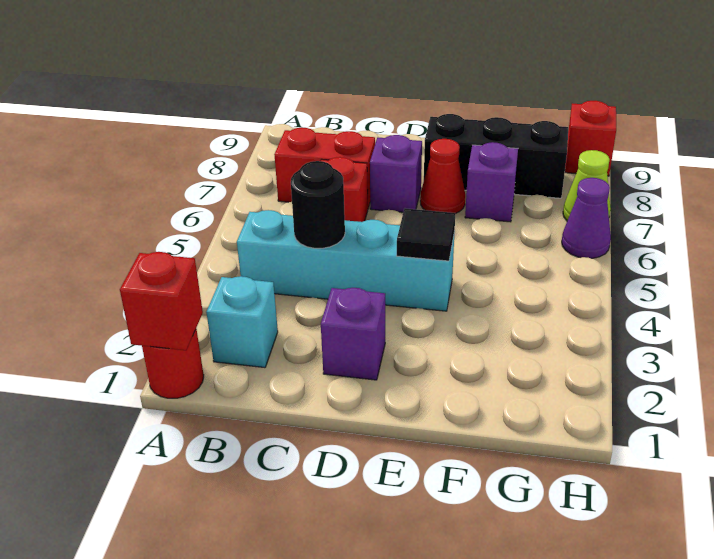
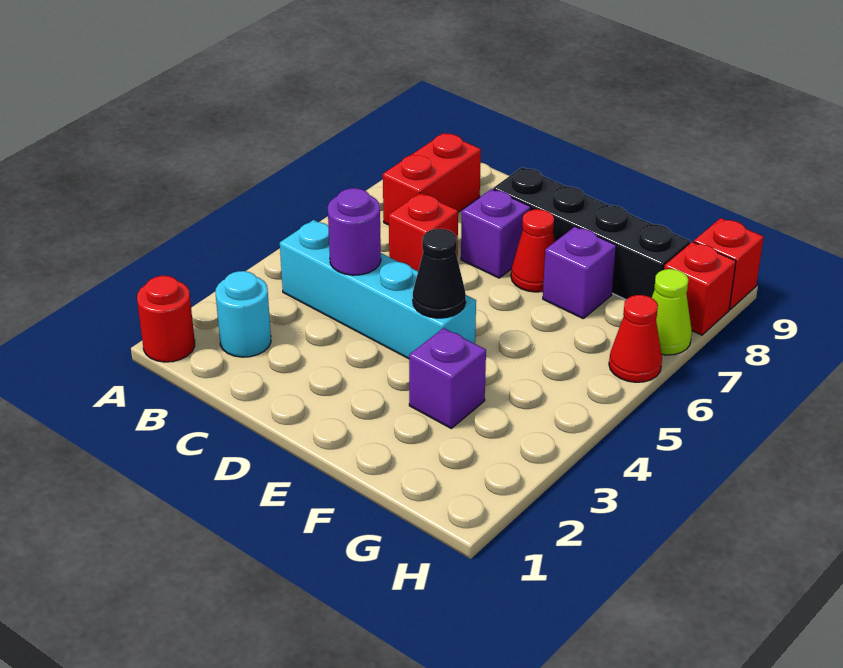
red 1x1 brick [120,252,203,350] -> red 1x1 brick moved to [664,242,736,335]
cyan 1x1 brick [206,276,278,368] -> cyan 1x1 round brick [216,271,271,357]
red 1x2 brick [274,128,375,208] -> red 1x2 brick turned to [383,133,481,225]
black 1x1 round brick [291,161,345,248] -> purple 1x1 round brick [328,188,381,275]
purple 1x1 brick [321,288,385,380] -> purple 1x1 brick moved to [409,328,486,428]
black 1x1 tile [397,209,455,261] -> black 1x1 cone [413,229,466,318]
black 1x3 brick [424,114,568,198] -> black 1x4 brick [493,167,690,300]
purple 1x1 cone [562,178,611,258] -> red 1x1 cone [609,295,662,382]

